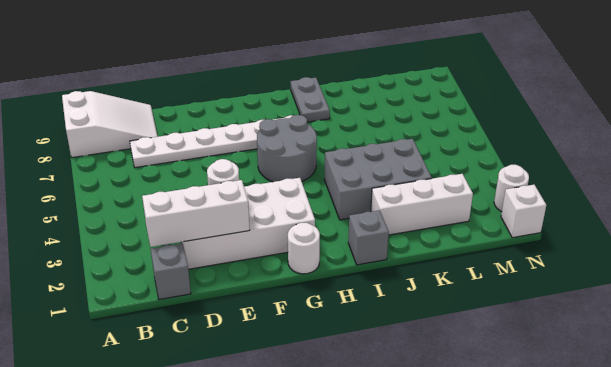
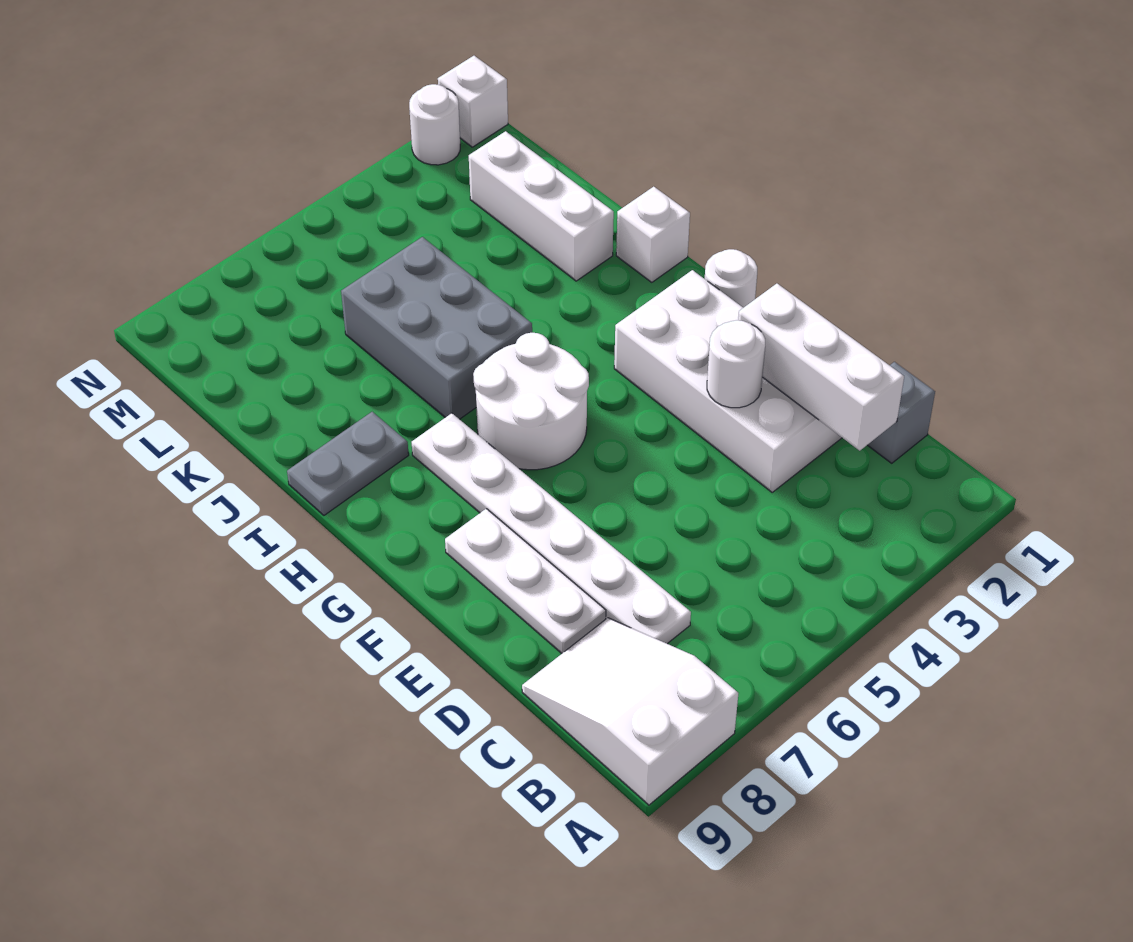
none -> white 1x3 plate [445,509,606,653]
grey 2x2 round brick [257,115,317,182] -> white 2x2 round brick [473,333,589,470]
grey 1x1 brick [348,210,389,265] -> white 1x1 brick [616,187,690,282]
grey 2x3 brick [324,139,432,220] -> grey 2x3 brick moved to [341,237,532,419]

